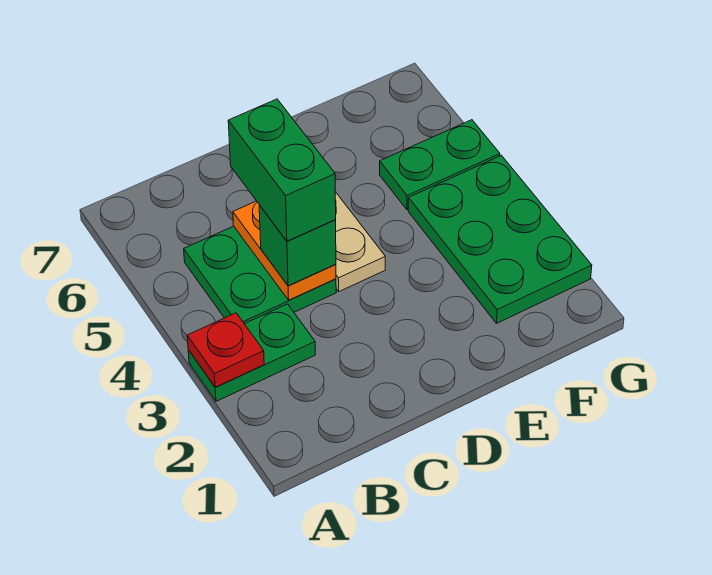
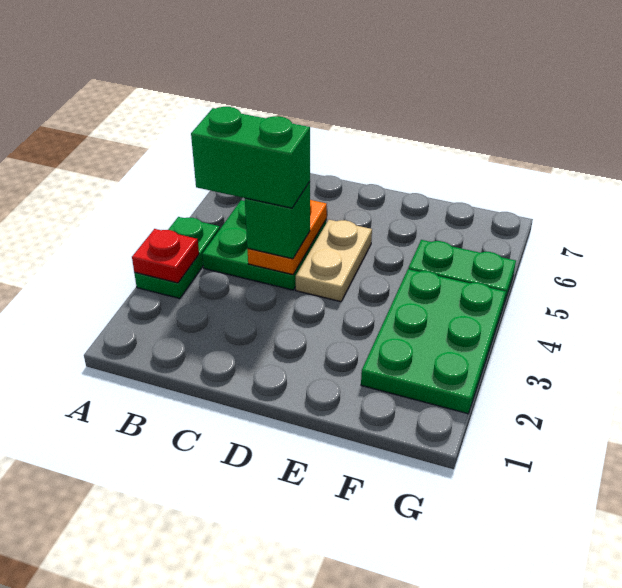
green 1x2 plate [188,304,315,401] -> green 1x2 plate turned to [134,217,220,299]
green 1x2 brick [228,99,336,241] -> green 1x2 brick turned to [191,107,310,208]

